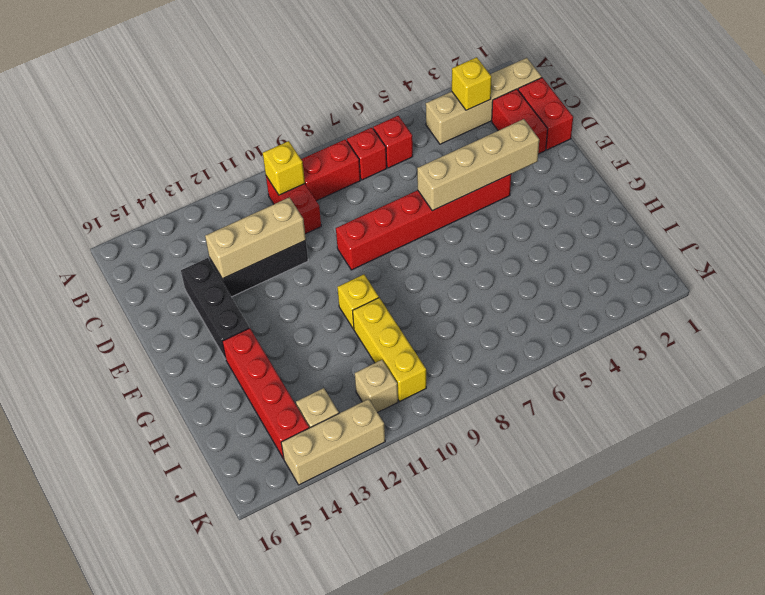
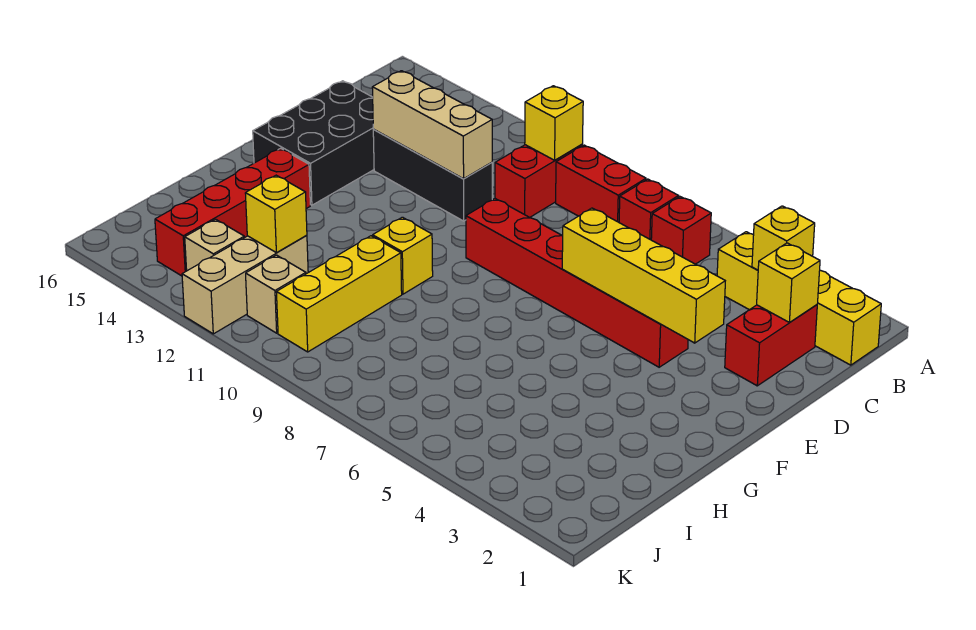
tan 1x4 brick [426,58,542,144] -> yellow 1x4 brick [717,232,881,365]
red 1x2 brick [518,78,573,150] -> none
none -> yellow 1x1 brick [757,243,820,323]
black 1x3 brick [181,258,249,359] -> black 2x3 brick [253,81,374,205]
tan 1x4 brick [417,119,539,211] -> yellow 1x4 brick [562,208,725,343]
none -> yellow 1x1 brick [245,175,307,253]
tan 1x3 brick [281,399,385,485] -> tan 1x3 brick turned to [182,235,308,334]

